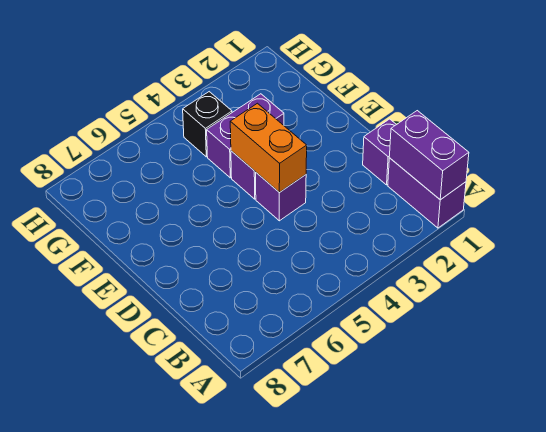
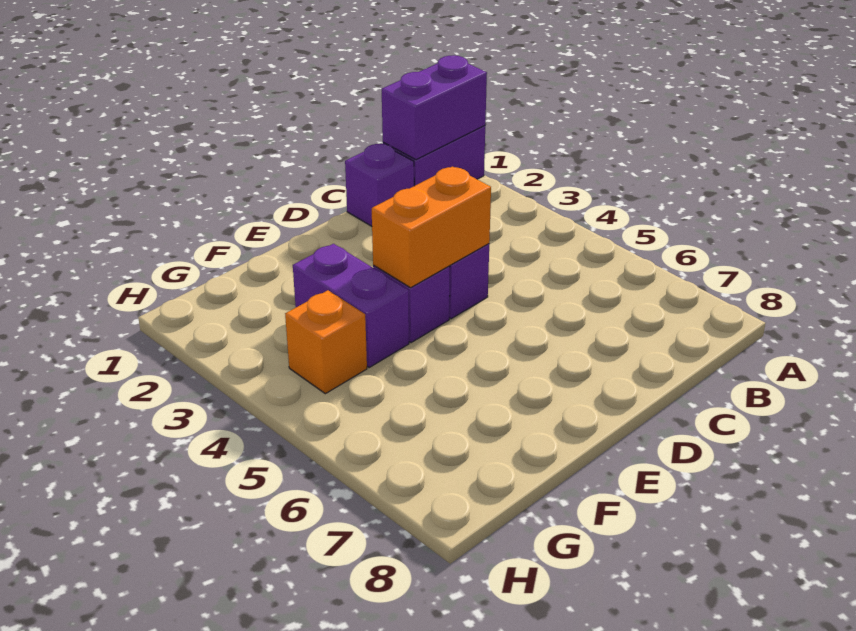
black 1x1 brick [183,92,232,157] -> orange 1x1 brick [285,290,367,394]

